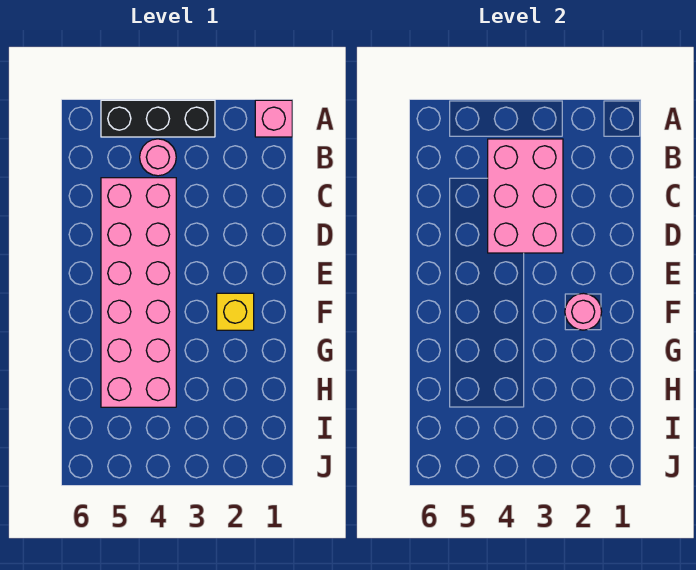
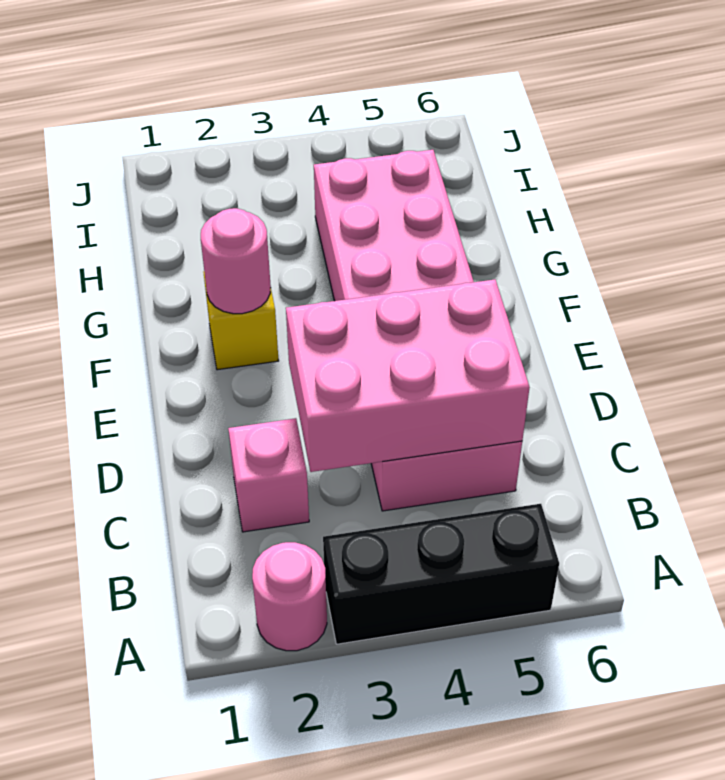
pink 1x1 brick [255,100,292,137] -> pink 1x1 brick moved to [228,418,309,532]
pink 2x3 brick [488,139,563,253] -> pink 2x3 brick turned to [286,279,530,472]
pink 1x1 round brick [140,139,176,176] -> pink 1x1 round brick moved to [252,542,327,651]

